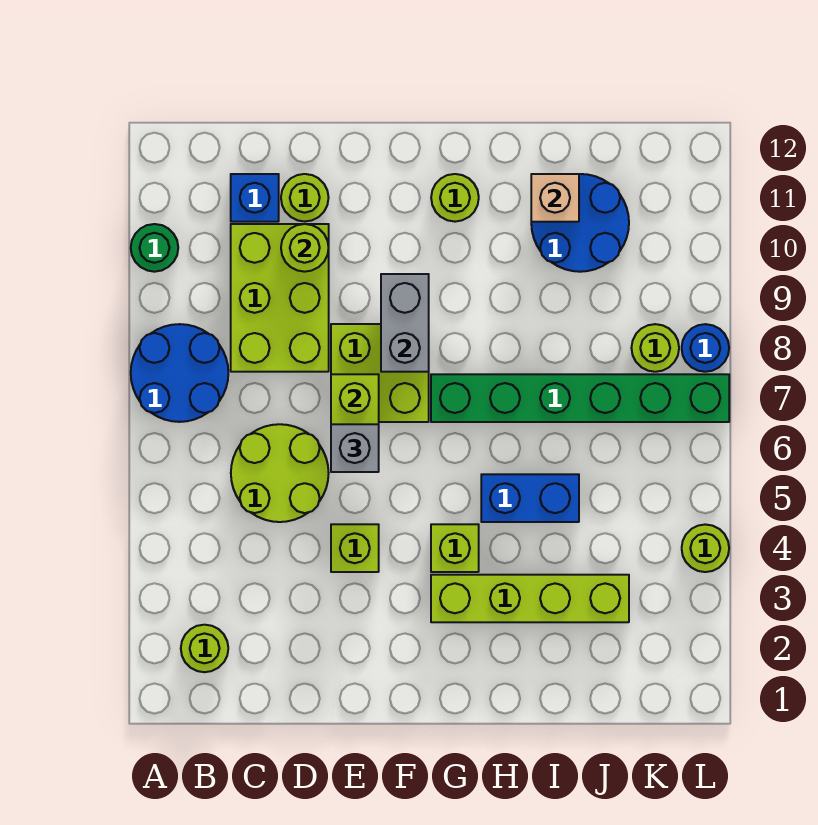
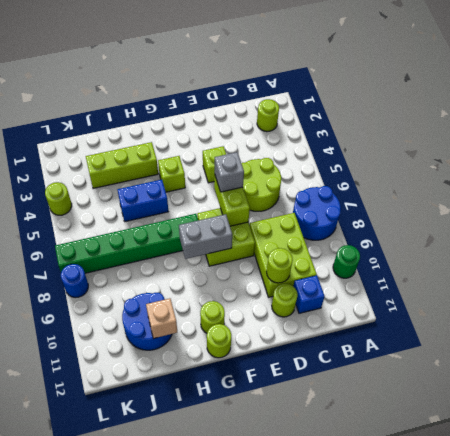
grey 1x2 brick [381,274,429,372] -> grey 1x2 brick turned to [179,214,232,259]
lime 1x4 brick [431,575,629,622] -> lime 1x3 brick [86,142,158,188]
lime 1x1 round brick [632,324,679,372] -> lime 1x1 round brick moved to [207,324,231,358]

